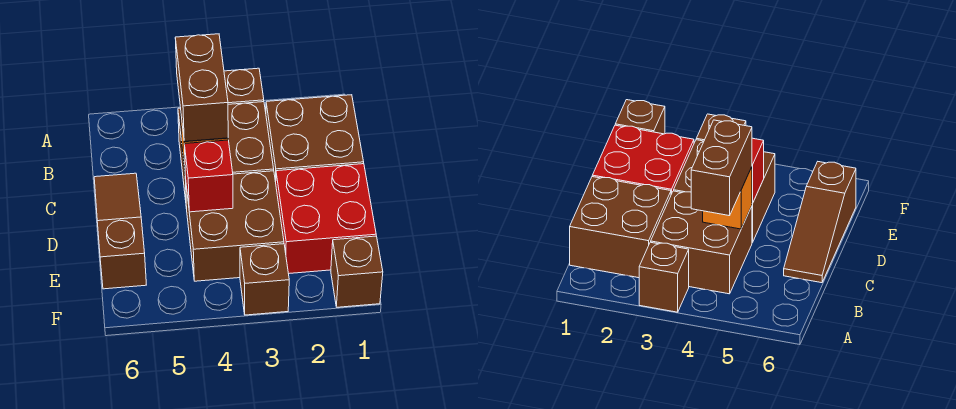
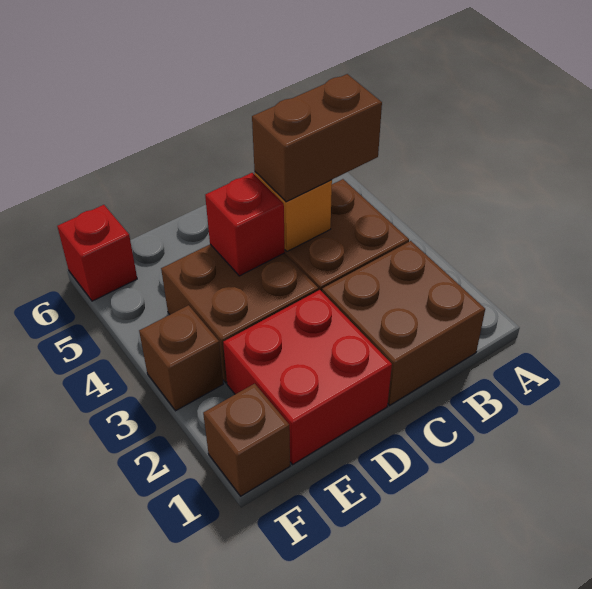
brown 1x1 brick [224,68,264,104] -> none
brown 1x3 slope [94,173,146,289] -> none
none -> red 1x1 brick [57,205,137,301]

